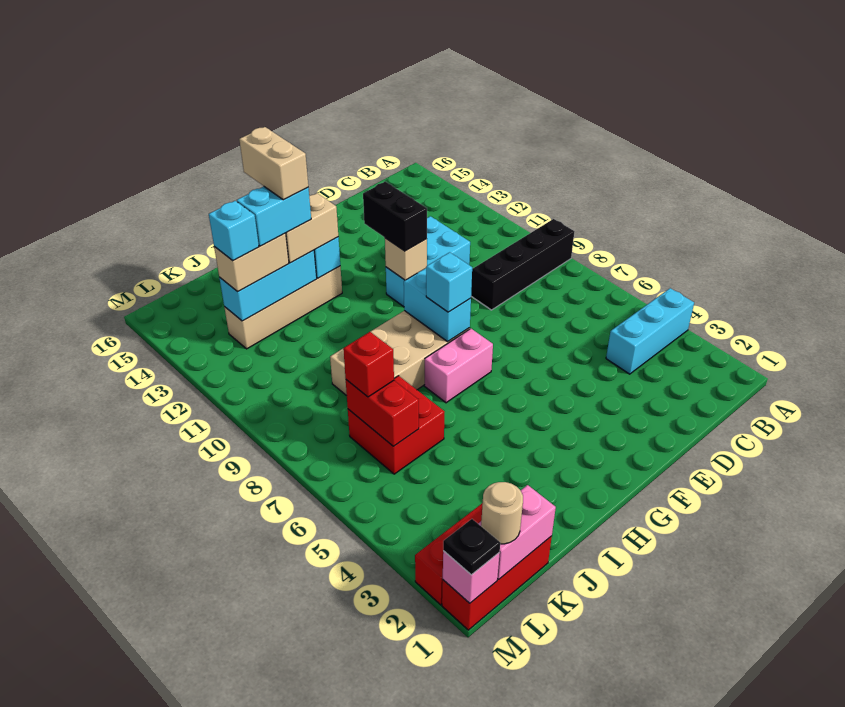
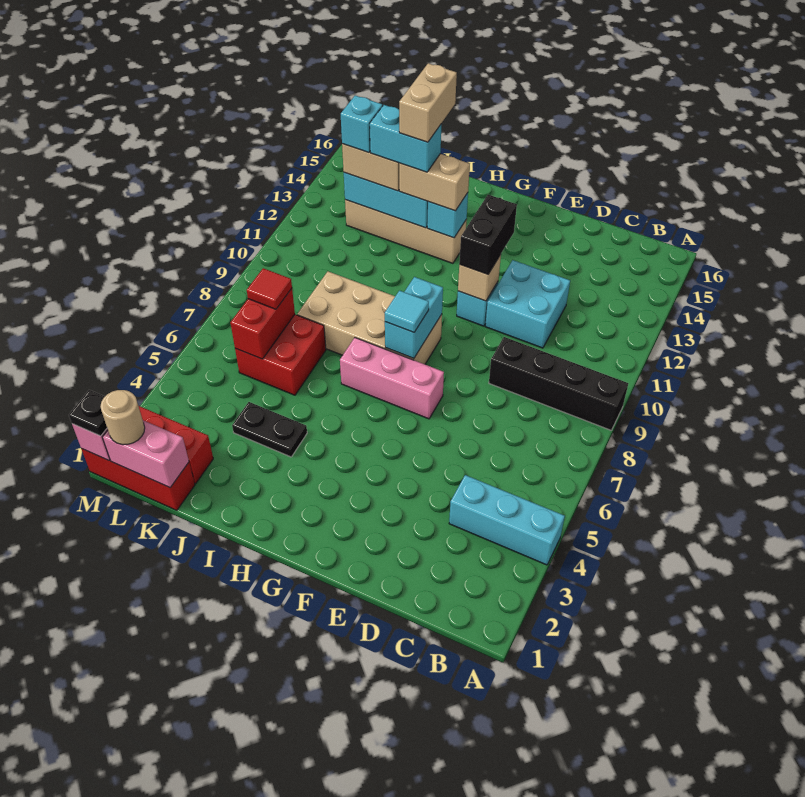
pink 1x2 brick [424,329,493,403] -> pink 1x3 brick [340,338,444,419]
cyan 1x1 brick [426,252,472,312] -> cyan 1x1 tile [385,291,429,332]
none -> black 1x2 plate [232,402,307,457]
red 1x1 brick [343,332,394,397] -> red 1x1 tile [247,268,292,309]

